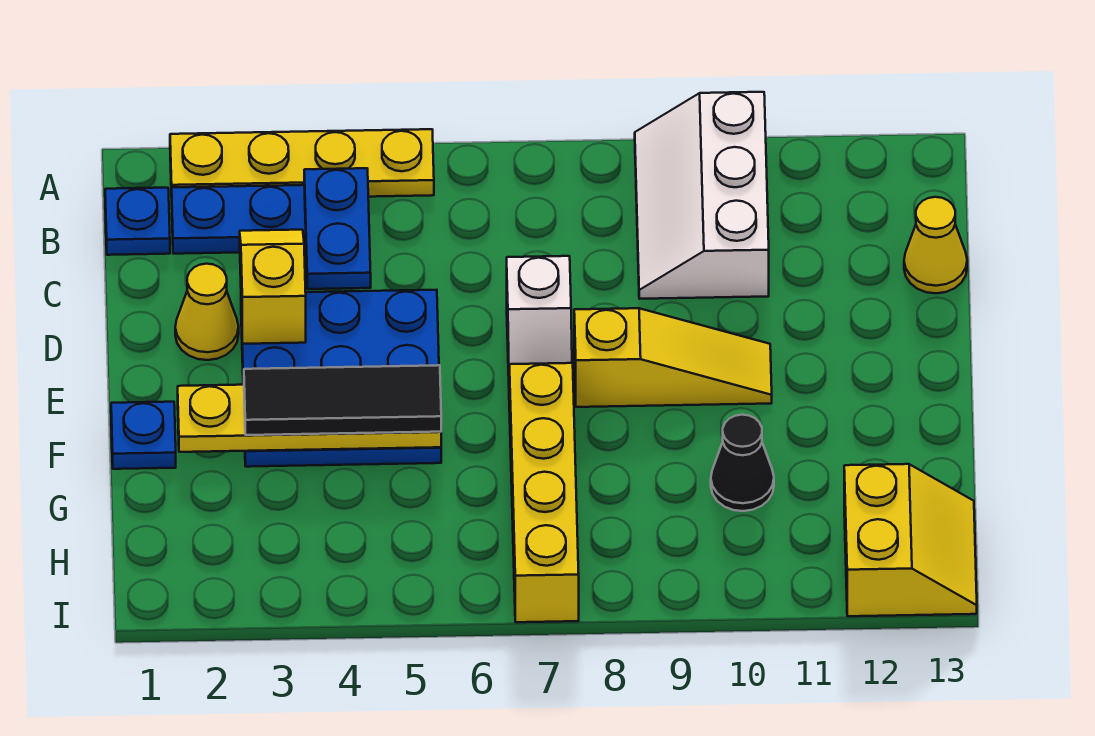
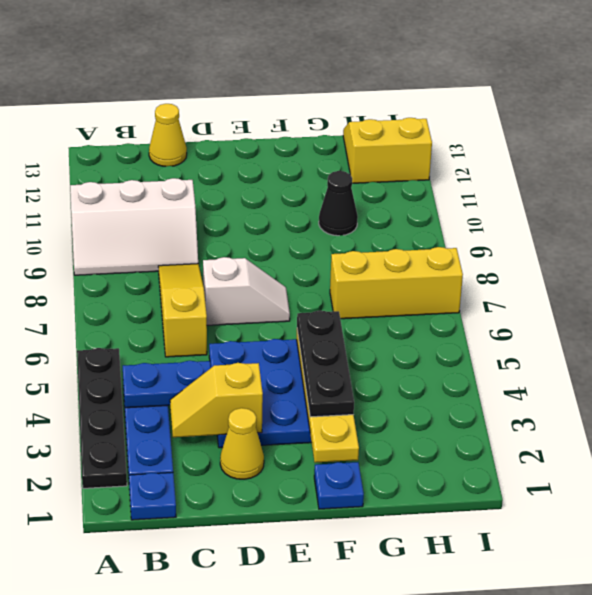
yellow 1x4 plate [170,129,434,197] -> black 1x4 plate [77,348,127,488]
yellow 1x3 slope [574,308,772,407] -> yellow 1x3 slope moved to [158,264,207,357]
black 1x3 tile [244,365,441,435] -> black 1x3 plate [297,310,354,417]
yellow 1x4 brick [509,363,579,622] -> yellow 1x3 brick [330,247,463,319]

